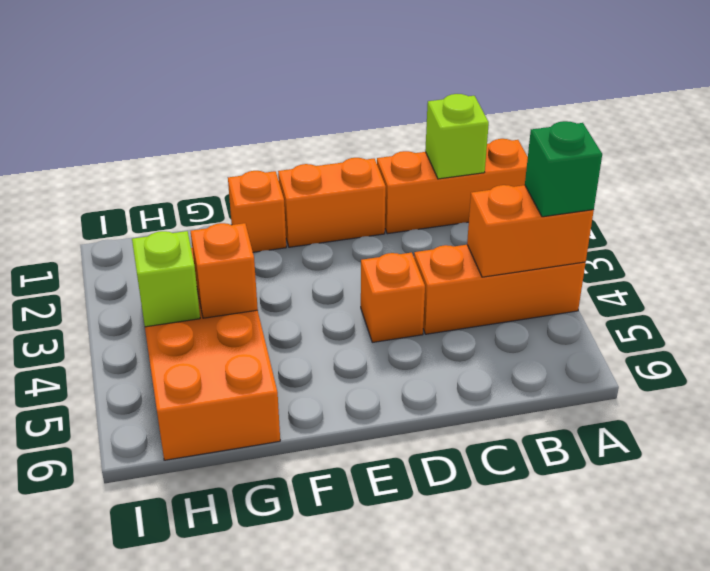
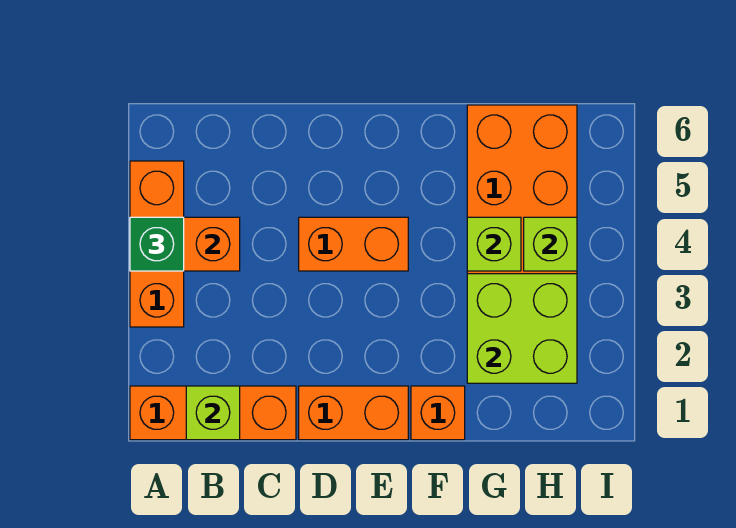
orange 1x3 brick [414,245,586,334] -> orange 1x3 brick turned to [130,161,184,327]
orange 1x1 brick [361,253,425,342] -> orange 1x2 brick [299,217,408,271]
none -> lime 2x2 brick [467,274,577,383]
orange 1x1 brick [191,223,258,318] -> lime 1x1 brick [467,217,521,271]

